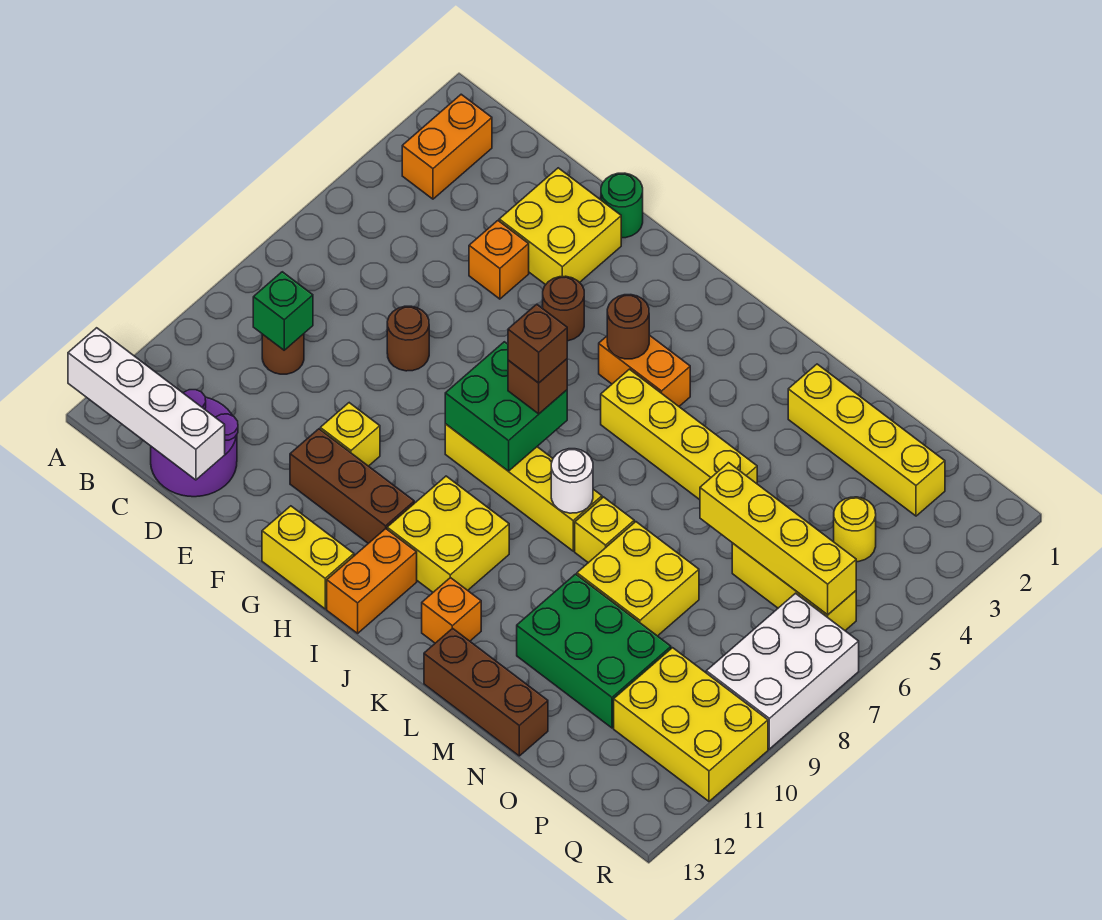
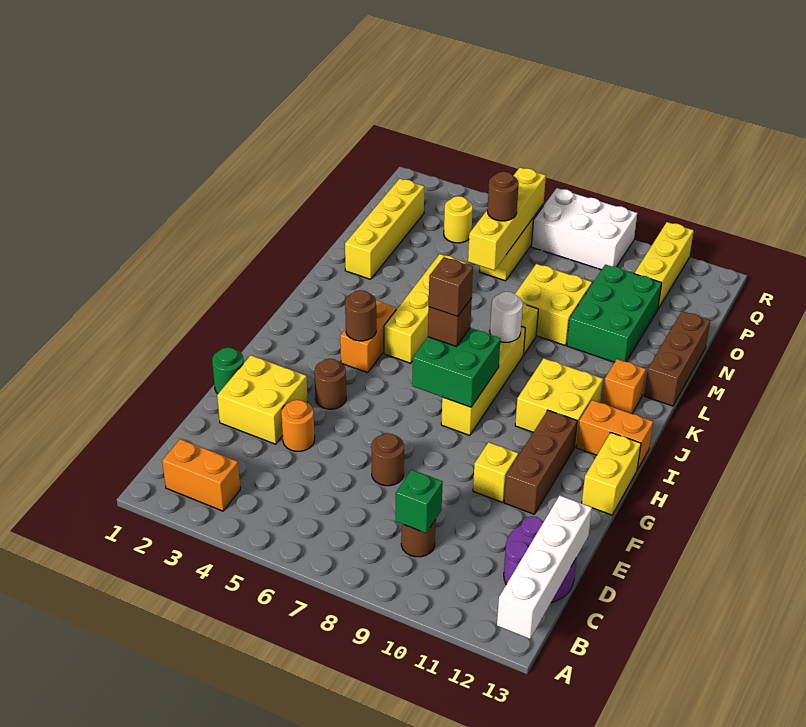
orange 1x1 brick [469,221,529,299] -> orange 1x1 round brick [281,400,315,451]
none -> brown 1x1 round brick [487,172,519,221]
yellow 2x3 brick [614,648,768,801] -> yellow 1x3 brick [634,222,694,309]

